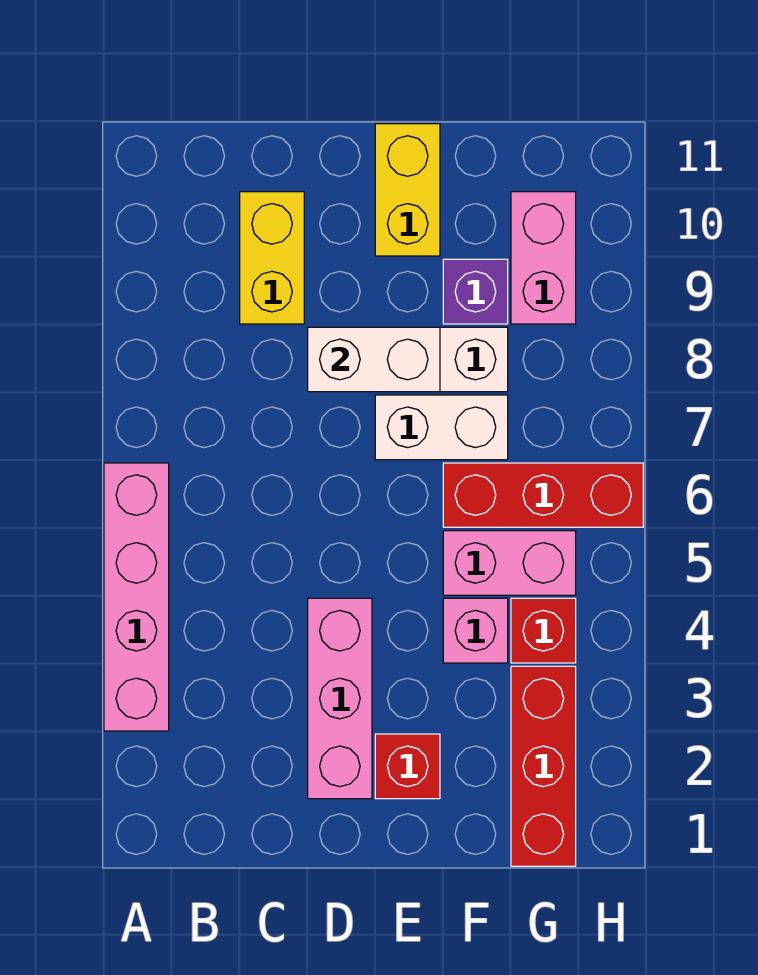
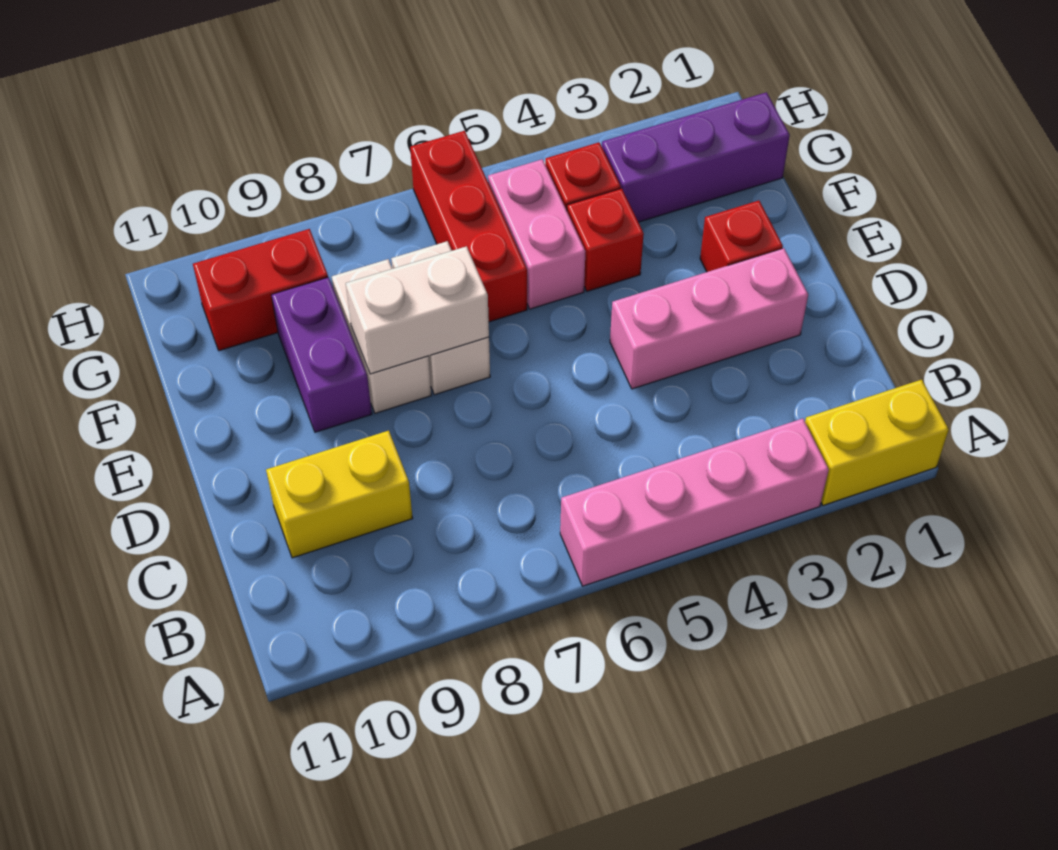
white 1x2 brick [308,327,440,392] -> white 1x2 brick turned to [346,246,489,374]
yellow 1x2 brick [375,124,440,256] -> yellow 1x2 brick moved to [805,380,949,505]
pink 1x1 brick [443,598,508,663] -> red 1x1 brick [567,188,644,291]
purple 1x1 brick [443,259,508,324] -> purple 1x2 brick [271,277,372,432]
red 1x3 brick [511,666,576,866] -> purple 1x3 brick [602,92,790,222]
pink 1x2 brick [511,192,576,324] -> red 1x2 brick [193,229,328,351]

